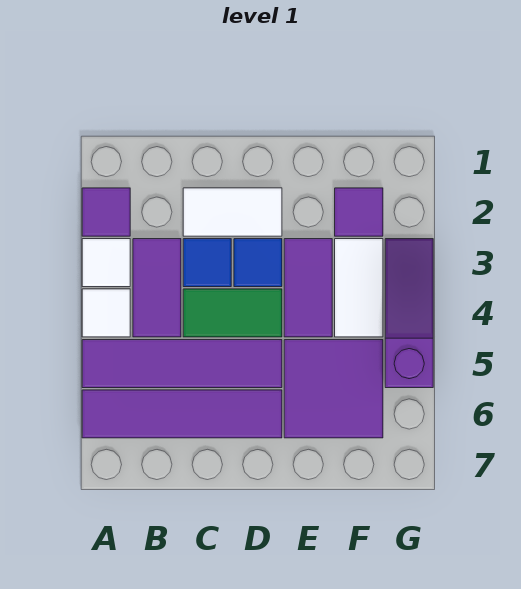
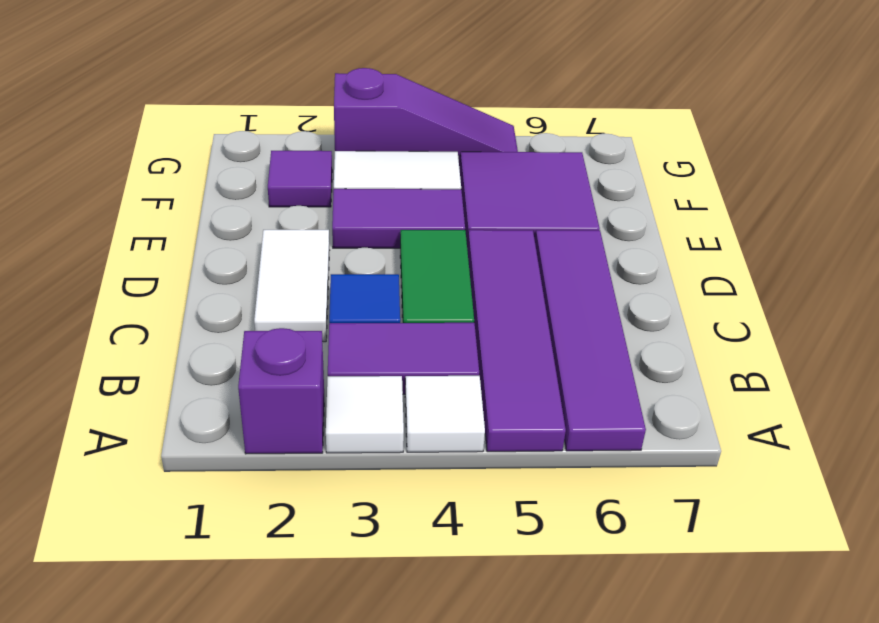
purple 1x1 tile [82,188,130,236] -> purple 1x1 brick [238,328,324,454]
blue 1x1 tile [234,239,282,287] -> none
purple 1x3 slope [385,239,433,388] -> purple 1x3 slope turned to [334,68,518,169]

